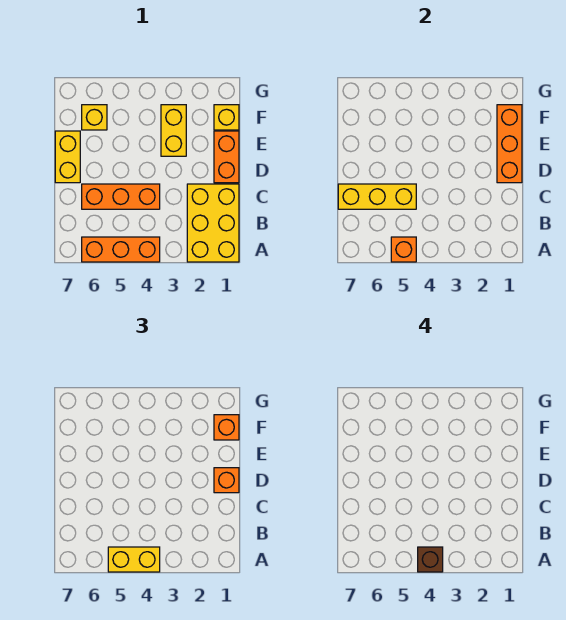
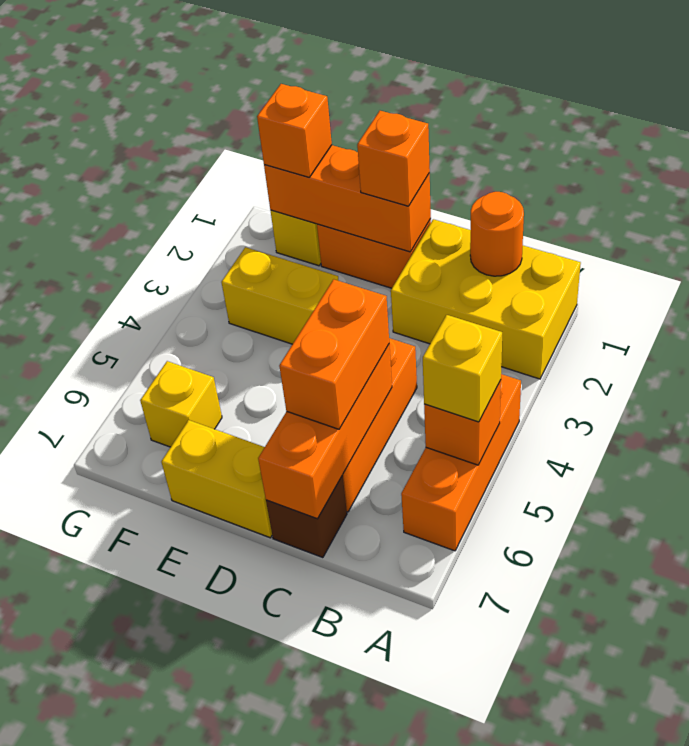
yellow 1x2 brick [108,547,160,572] -> yellow 1x1 brick [423,315,502,422]
brown 1x1 brick [418,547,443,572] -> brown 1x1 brick moved to [266,476,347,558]
none -> orange 1x1 round brick [470,192,524,276]
yellow 1x3 brick [338,184,416,209] -> orange 1x3 brick [258,345,392,519]
none -> orange 1x2 brick [279,279,389,429]

